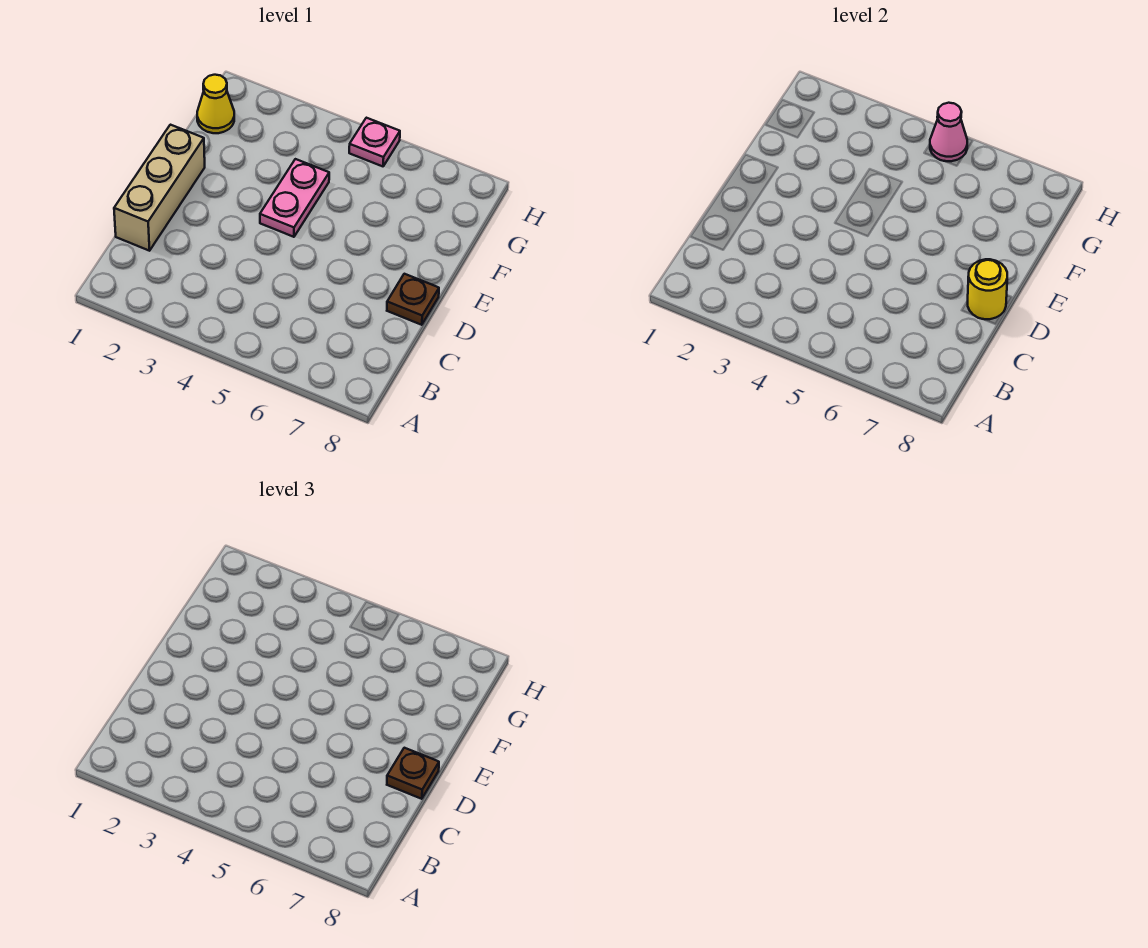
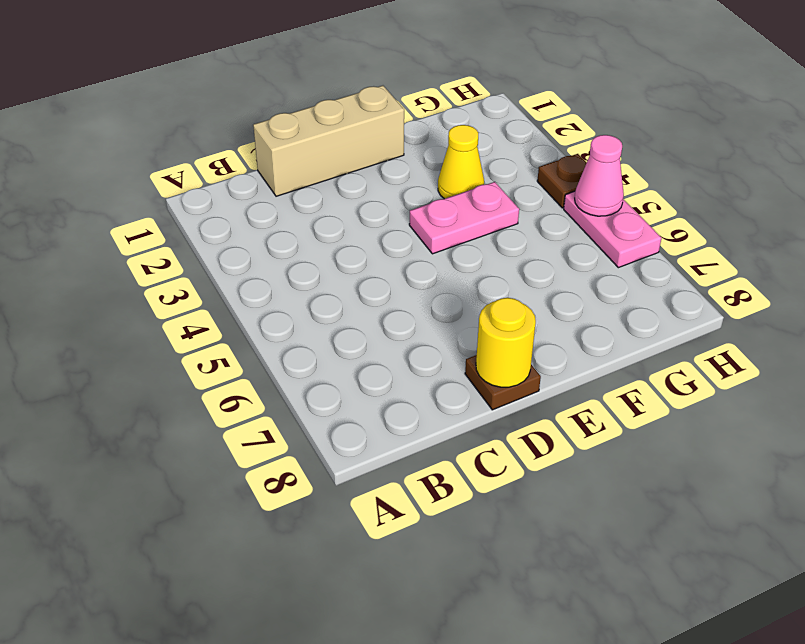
brown 1x1 plate [387,748,439,799] -> brown 1x1 plate moved to [537,154,587,208]
yellow 1x1 cone [197,75,234,133] -> yellow 1x1 cone moved to [438,125,484,199]
pink 1x1 plate [349,118,400,166] -> pink 1x2 plate [564,191,661,268]

